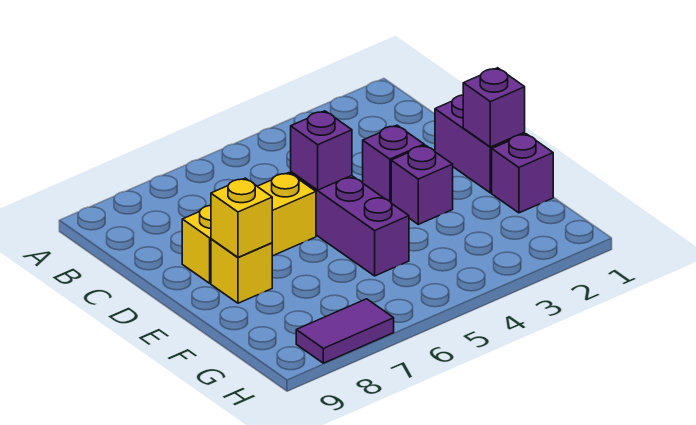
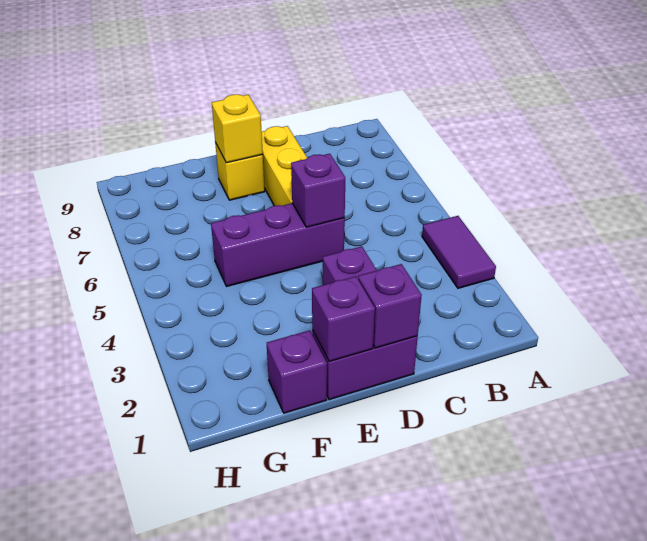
purple 1x1 brick [391,145,453,224] -> purple 1x1 brick moved to [358,264,422,348]
purple 1x2 tile [296,299,394,363] -> purple 1x2 tile moved to [422,216,496,288]

